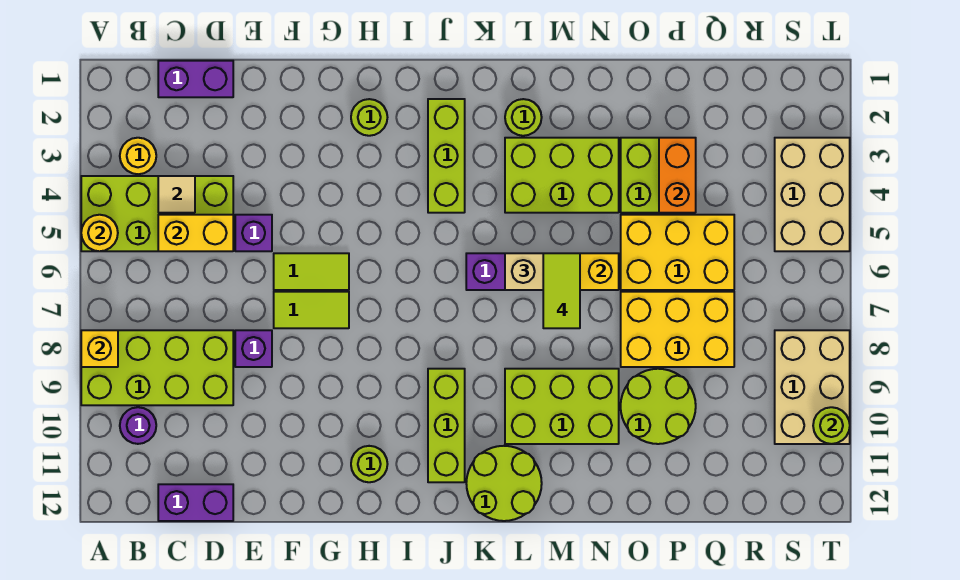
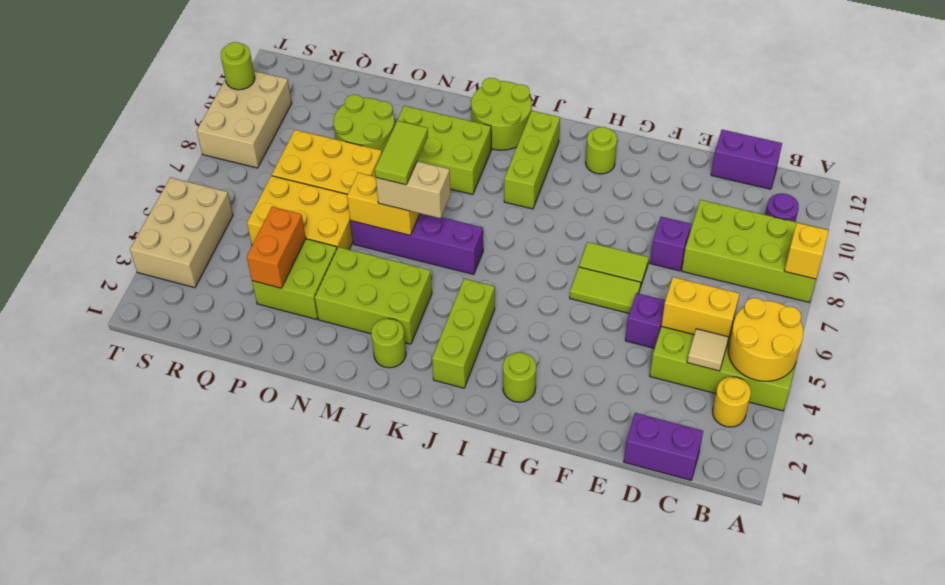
yellow 1x1 round brick [81,215,118,251] -> yellow 2x2 round brick [728,298,803,381]

